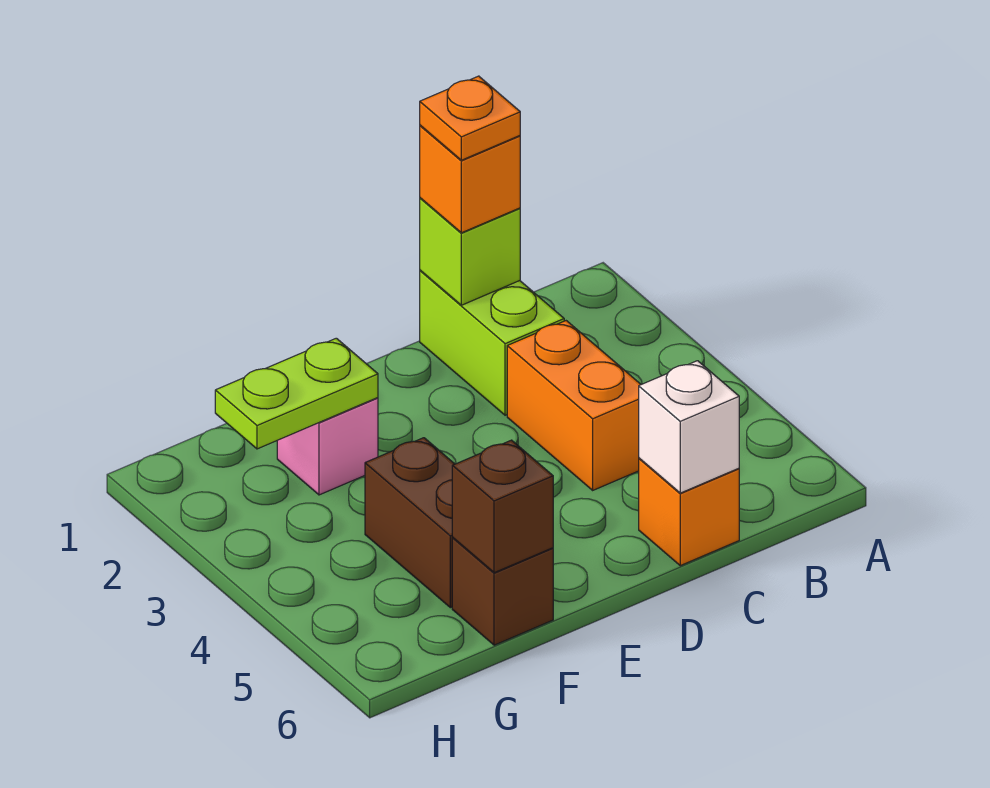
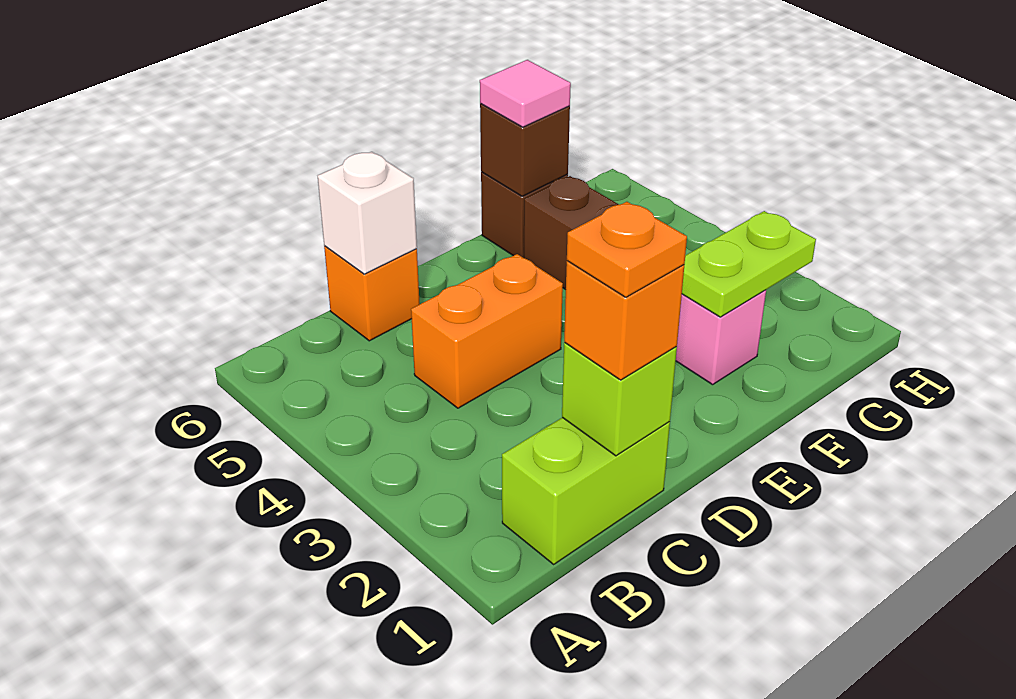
lime 1x2 brick [420,270,564,415] -> lime 1x2 brick turned to [502,418,670,564]
orange 1x2 brick [507,321,641,490] -> orange 1x2 brick turned to [411,254,563,408]
none -> pink 1x1 tile [480,60,571,127]

